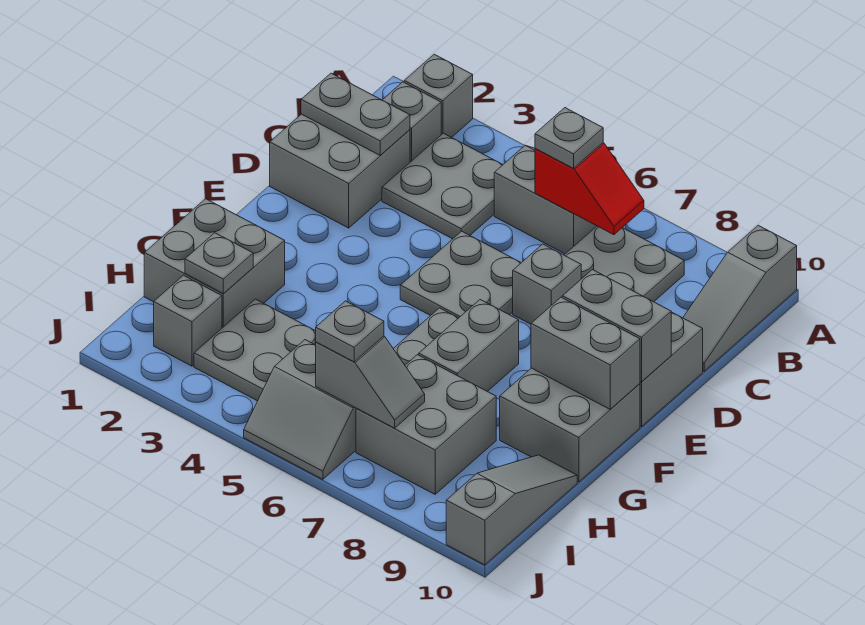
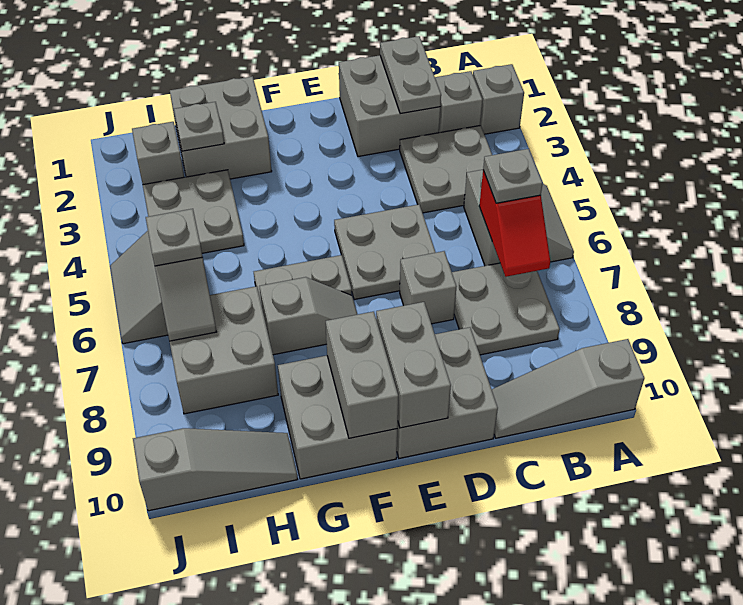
grey 1x2 brick [419,300,519,391] -> grey 1x2 slope [259,277,358,355]

